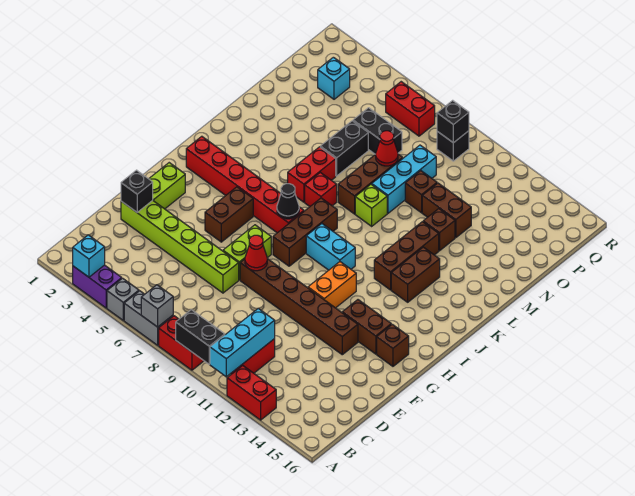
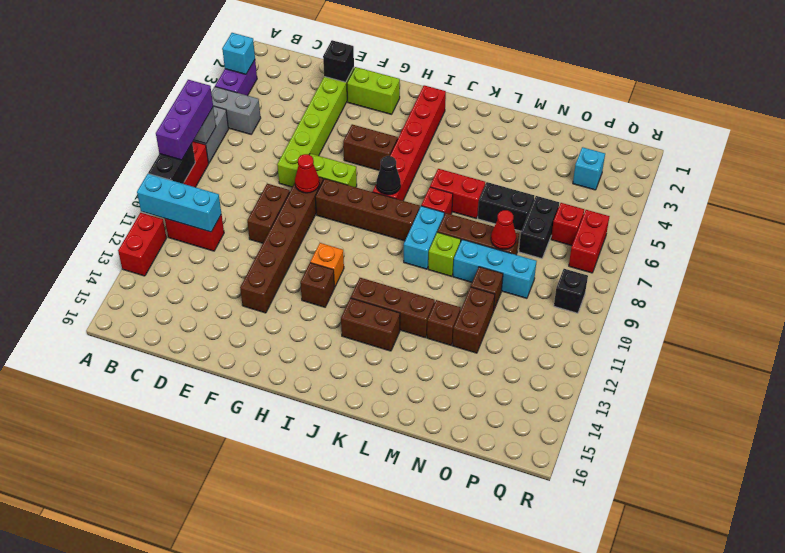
grey 1x1 brick [107,278,139,320] -> grey 1x2 brick [211,87,261,134]
none -> purple 1x3 brick [156,80,213,160]
orange 1x2 brick [308,262,356,308] -> orange 1x1 brick [310,243,344,287]
brown 1x2 brick [342,300,391,354] -> brown 1x2 brick moved to [247,184,290,243]
brown 1x1 brick [377,324,409,366] -> brown 1x1 brick moved to [300,263,334,307]
brown 1x3 brick [273,198,337,266] -> brown 1x4 brick [315,179,420,241]
cyan 1x2 brick [306,224,355,270] -> cyan 1x2 brick moved to [404,206,444,269]
none -> red 1x1 brick [551,203,584,246]
black 1x1 brick [437,100,469,143] -> none

